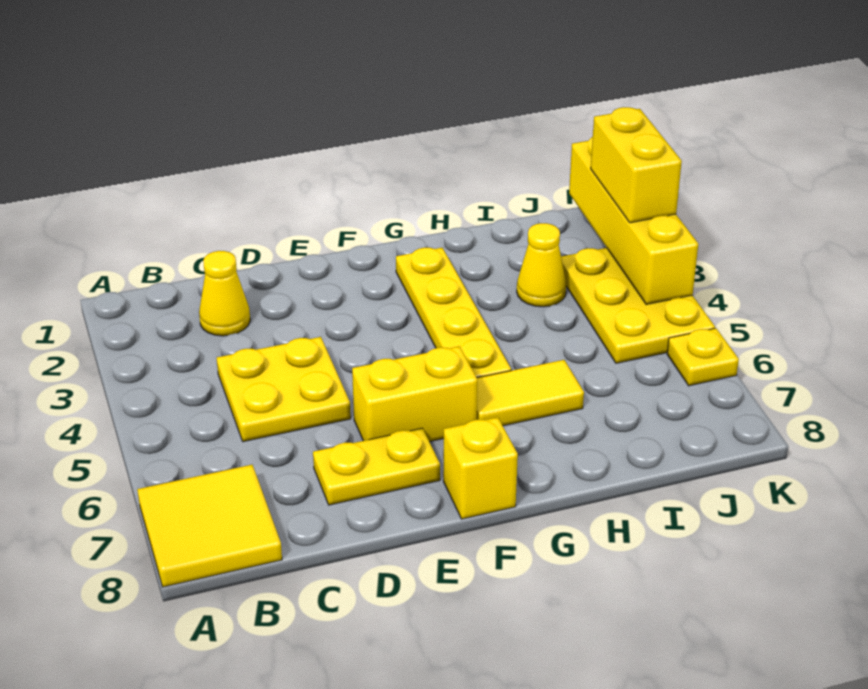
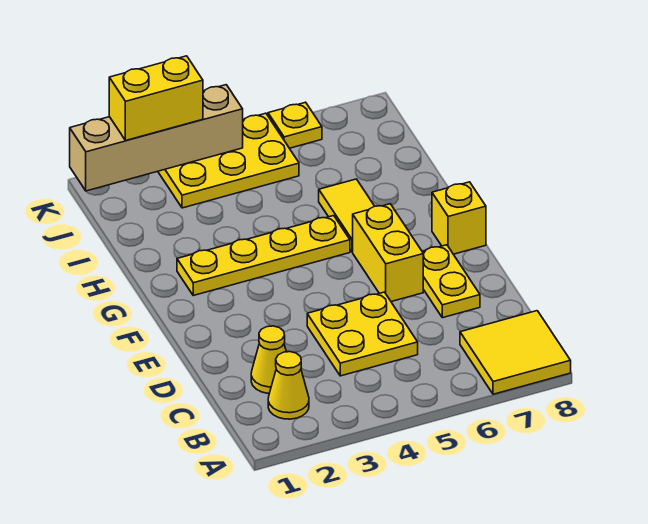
yellow 1x1 cone [517,223,566,307] -> yellow 1x1 cone moved to [268,352,309,419]
yellow 1x4 brick [569,137,698,305] -> tan 1x4 brick [70,85,243,191]

